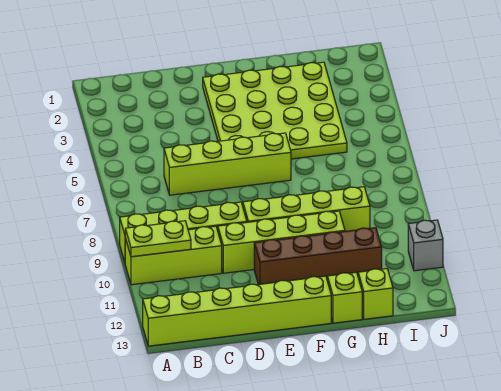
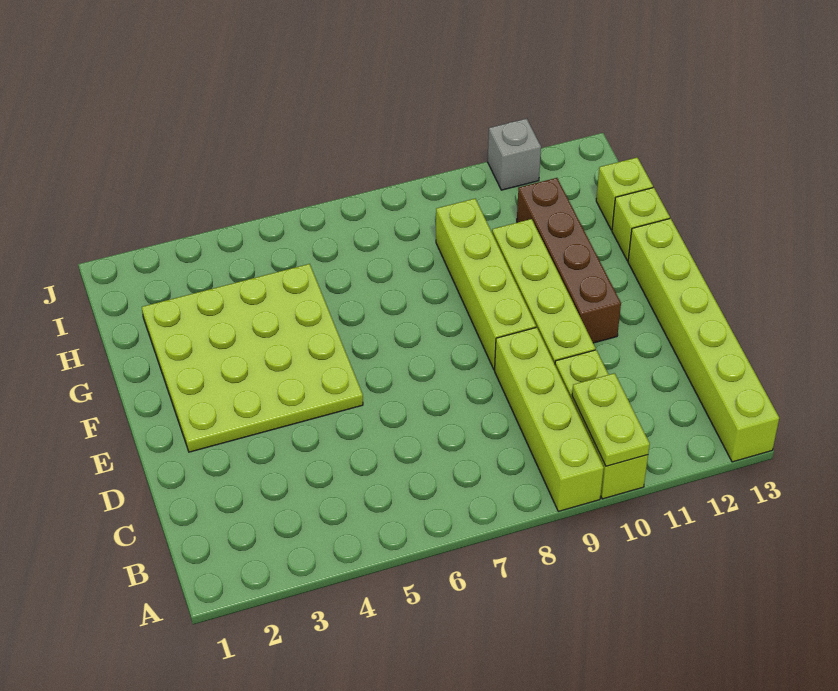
lime 1x4 brick [164,133,291,195] -> none

